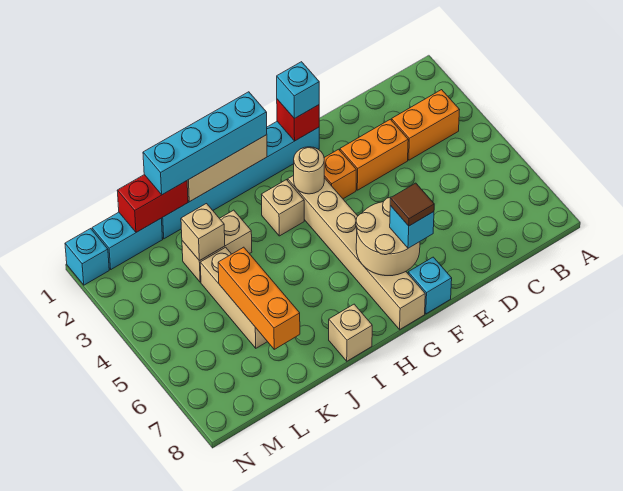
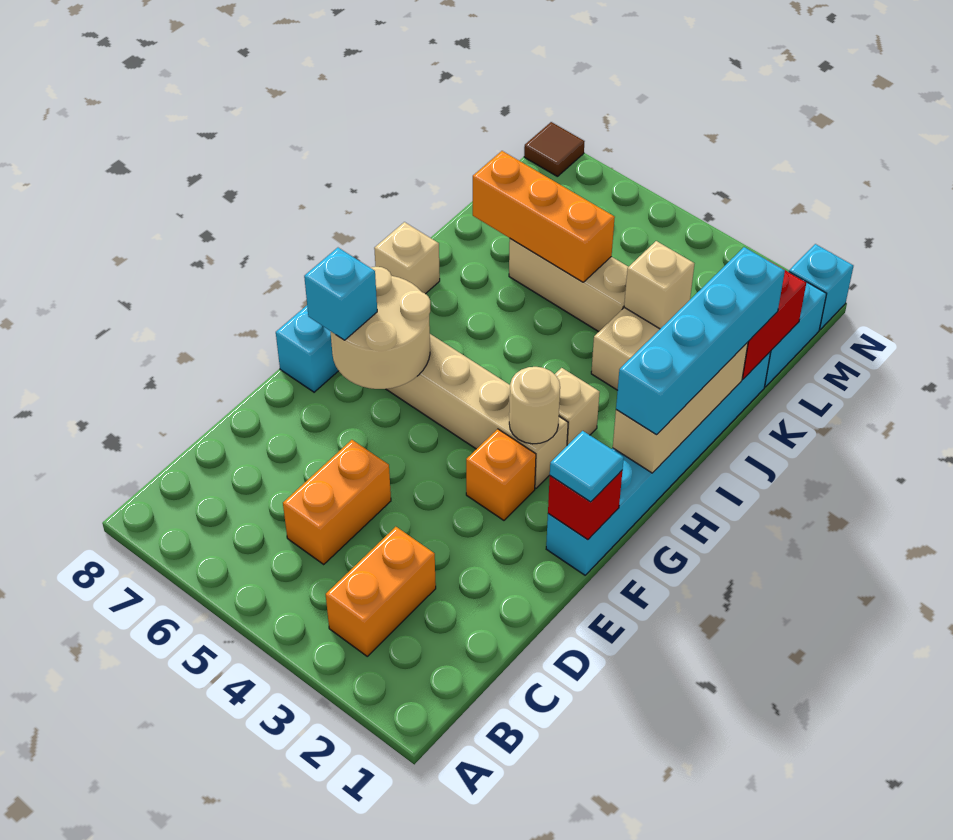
orange 1x2 brick [340,119,408,190] -> orange 1x2 brick moved to [283,440,391,564]
cyan 1x1 brick [277,62,319,119] -> cyan 1x1 tile [550,431,624,502]
brown 1x1 tile [390,183,434,226] -> brown 1x1 tile moved to [524,122,585,177]

